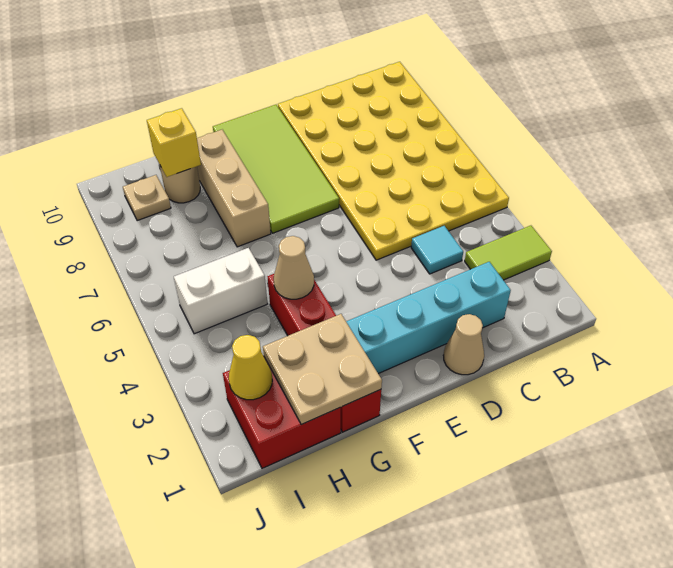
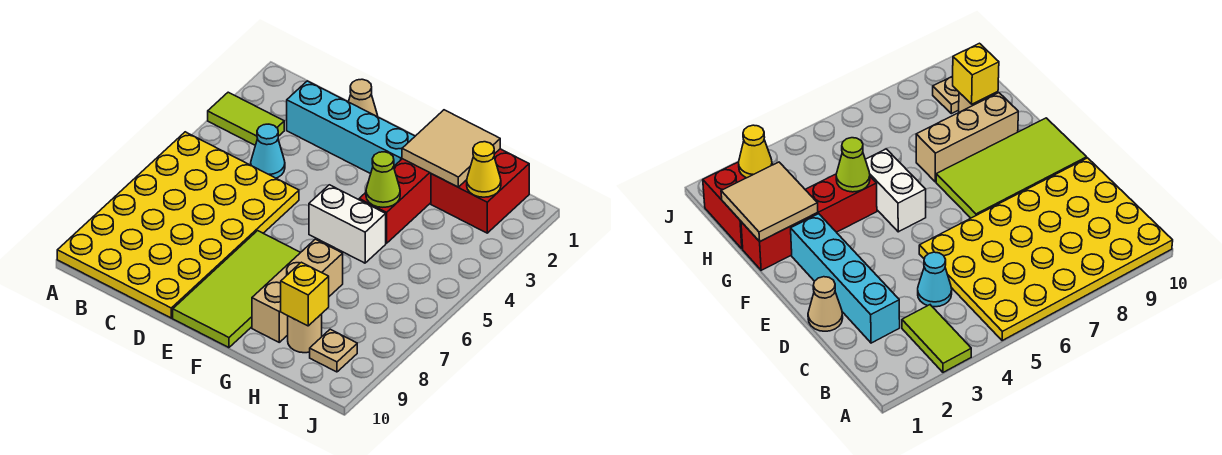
cyan 1x1 tile [411,226,463,274] -> cyan 1x1 cone [251,124,285,178]
tan 2x2 plate [263,314,382,424] -> tan 2x2 tile [402,110,500,187]
tan 1x1 cone [274,236,314,299] -> lime 1x1 cone [366,152,400,207]
white 1x2 brick [174,248,267,334] -> white 1x2 brick moved to [309,185,386,263]

